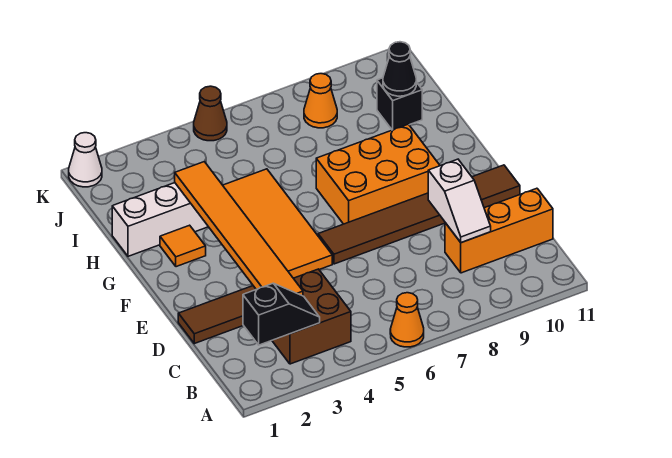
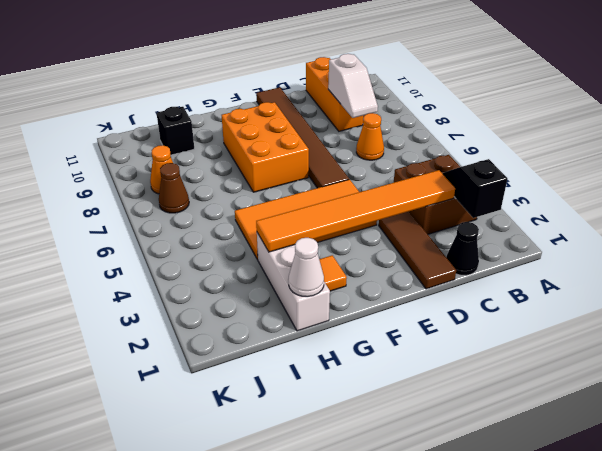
orange 1x1 cone [390,293,424,347] -> orange 1x1 cone moved to [356,113,384,160]
white 1x2 slope [428,159,491,243] -> white 1x2 slope turned to [328,54,378,118]
black 1x1 cone [383,42,416,96] -> black 1x1 cone moved to [446,222,479,276]
white 1x1 cone [69,133,102,187] -> white 1x1 cone moved to [288,238,324,297]
brown 1x1 cone [194,86,227,141] -> brown 1x1 cone moved to [159,163,189,213]

